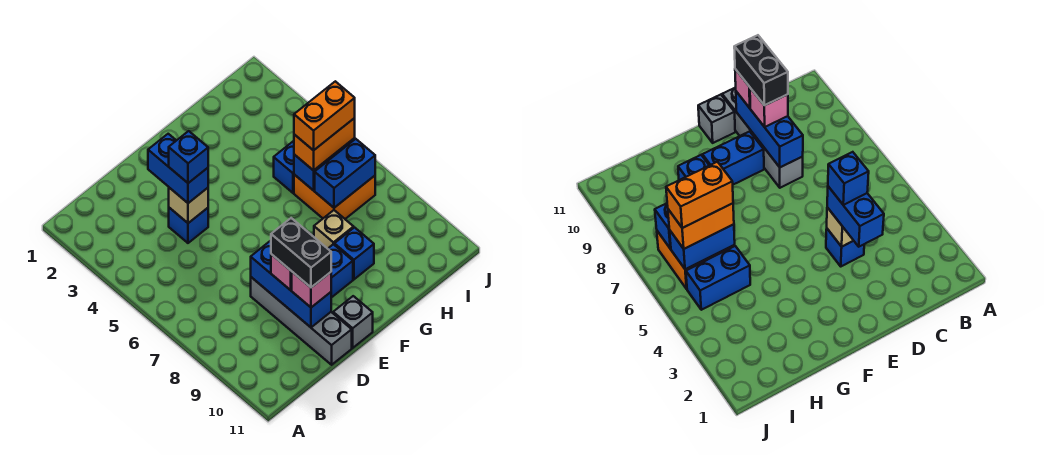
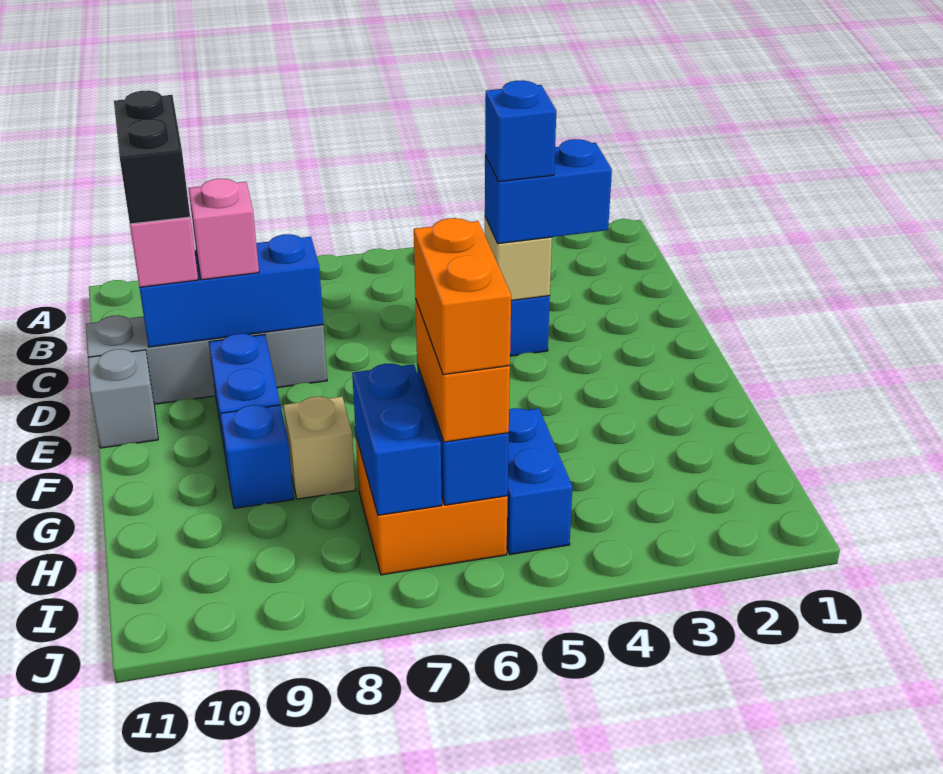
black 1x2 brick [271,218,331,287] -> black 1x2 brick turned to [114,90,190,224]

